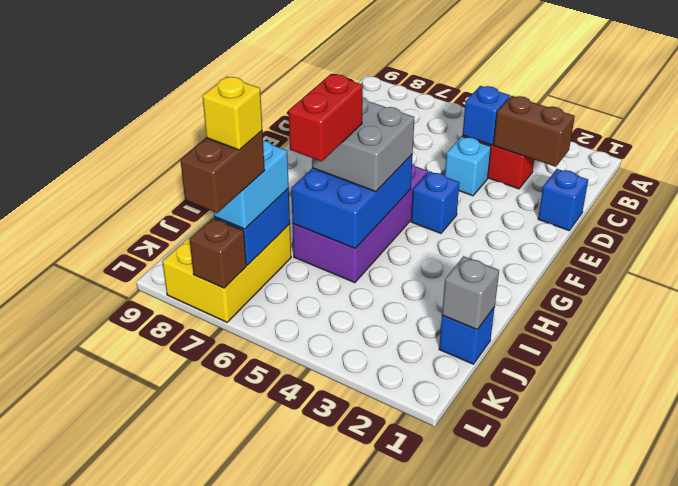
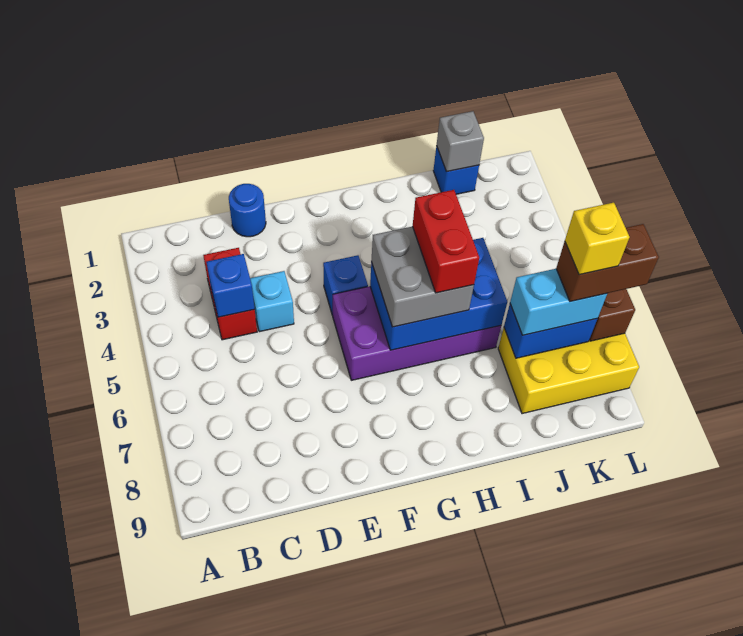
brown 1x2 brick [494,96,575,167] -> none
blue 1x1 brick [538,169,588,230] -> blue 1x1 round brick [229,184,266,237]
red 1x2 brick [289,74,363,162] -> red 1x2 brick turned to [413,190,479,293]

